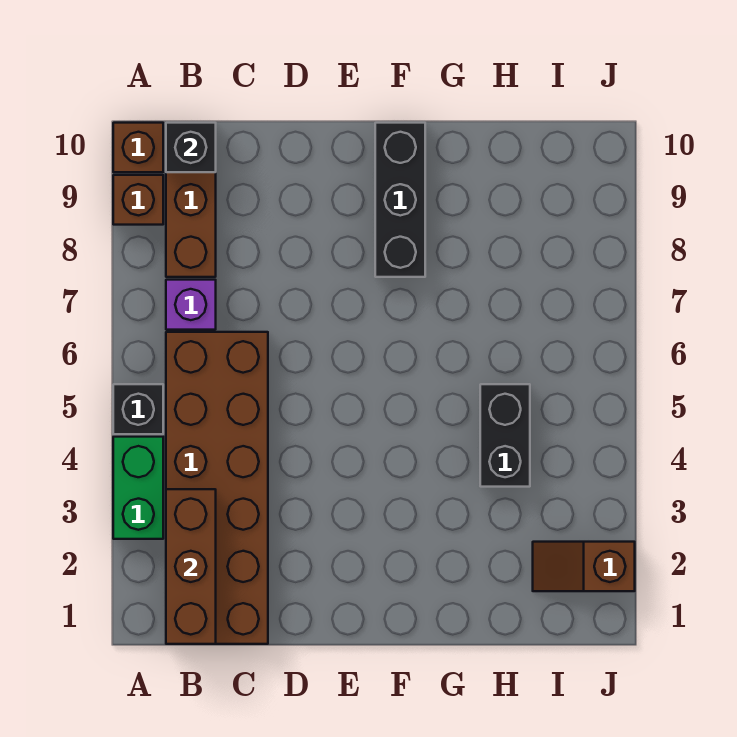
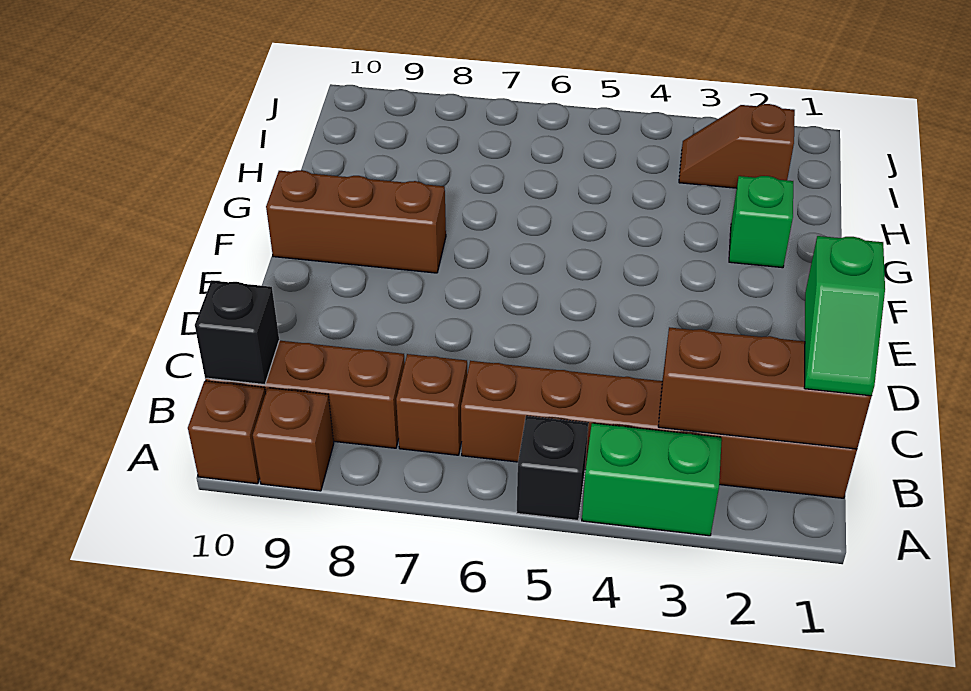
brown 2x6 brick [166,332,268,644] -> brown 1x6 brick [461,361,857,498]
none -> green 1x2 slope [804,236,885,396]
purple 1x1 brick [166,280,216,330] -> brown 1x1 brick [396,354,467,455]
black 1x3 brick [375,123,425,277] -> brown 1x3 brick [266,170,446,273]
none -> green 1x1 brick [729,176,793,268]
black 1x2 brick [480,384,530,487] -> none
brown 1x2 slope [533,542,635,591] -> brown 1x2 slope turned to [679,104,795,188]

